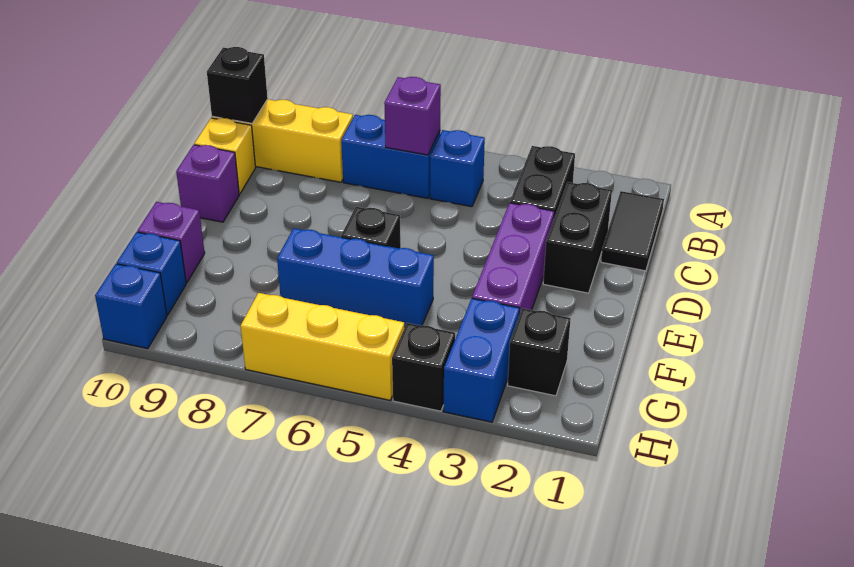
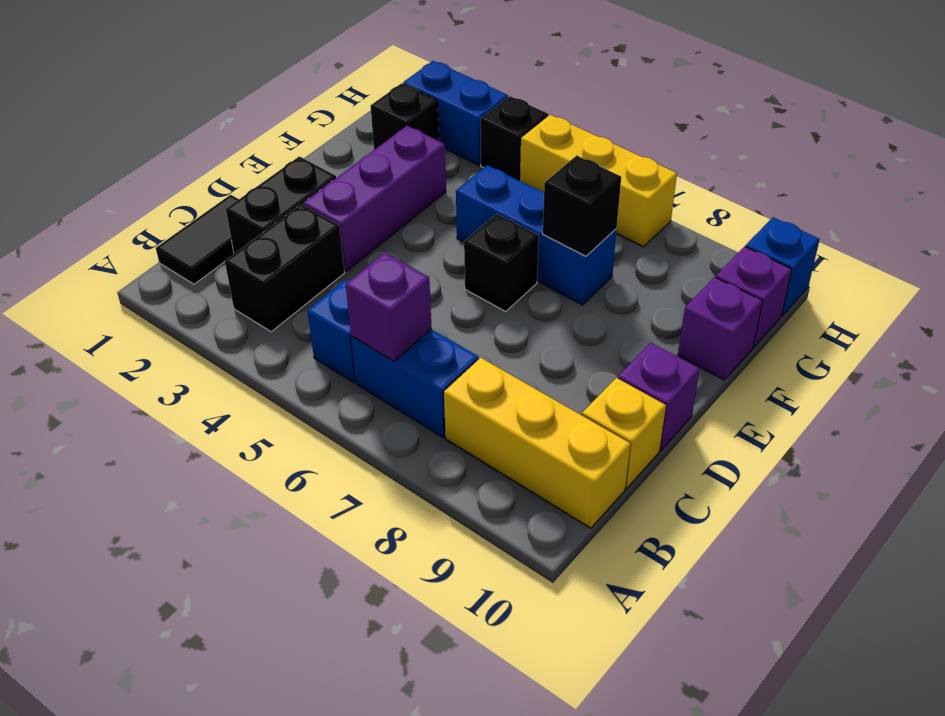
black 1x1 brick [207,47,268,123] -> black 1x1 brick moved to [543,155,621,256]
blue 1x2 brick [443,298,519,422] -> blue 1x2 brick turned to [403,61,508,165]
blue 1x1 brick [117,232,186,315] -> purple 1x1 brick [716,247,792,347]

